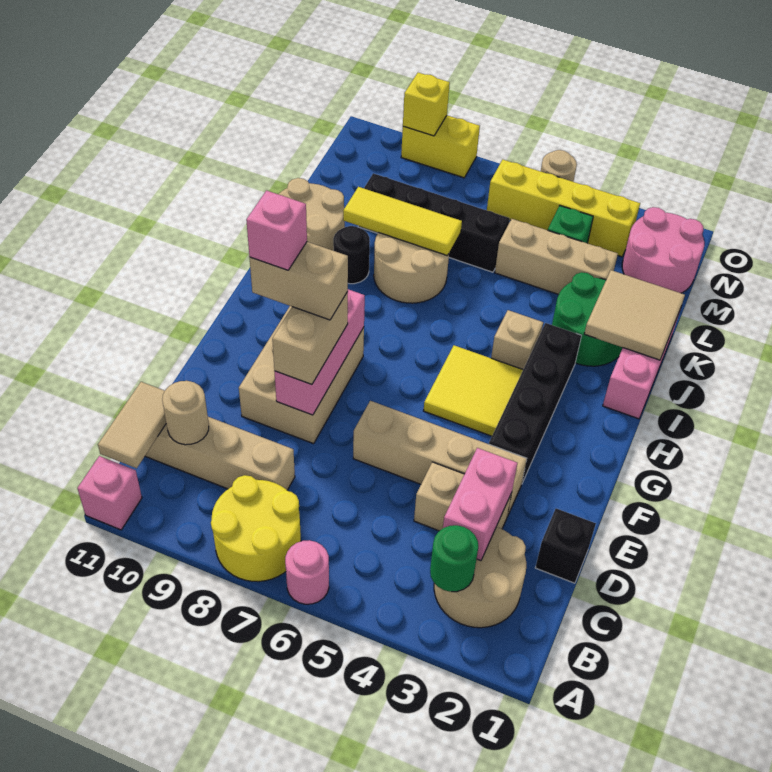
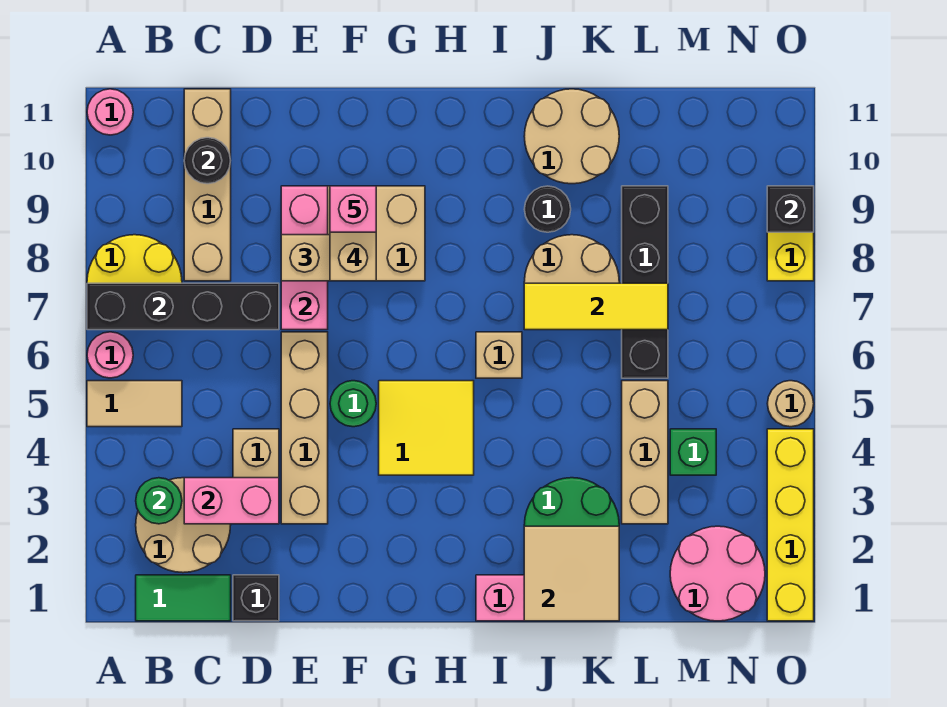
pink 1x1 brick [77,456,142,530] -> pink 1x1 round brick [87,89,133,135]
none -> green 1x2 tile [136,575,231,621]
tan 1x2 tile [98,382,166,468] -> tan 1x2 tile moved to [87,381,182,427]
tan 1x1 round brick [162,381,209,445] -> black 1x1 round brick [184,138,231,184]
pink 1x3 brick [274,289,365,415] -> pink 1x3 brick turned to [281,186,328,330]
black 1x4 brick [489,323,582,483] -> black 1x4 brick moved to [87,283,279,330]
none -> green 1x1 round brick [330,381,376,427]
tan 1x1 brick [491,310,543,369] -> tan 1x1 brick moved to [476,332,522,378]
yellow 1x3 tile [343,187,462,255] -> yellow 1x3 tile turned to [524,283,668,330]
yellow 1x4 brick [487,160,640,257] -> yellow 1x4 brick moved to [767,429,814,621]
yellow 1x1 brick [403,73,450,136] -> black 1x1 brick [767,186,814,232]

